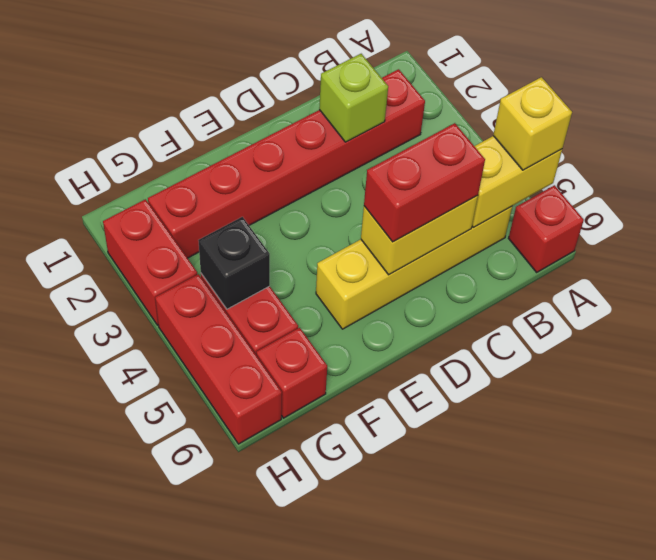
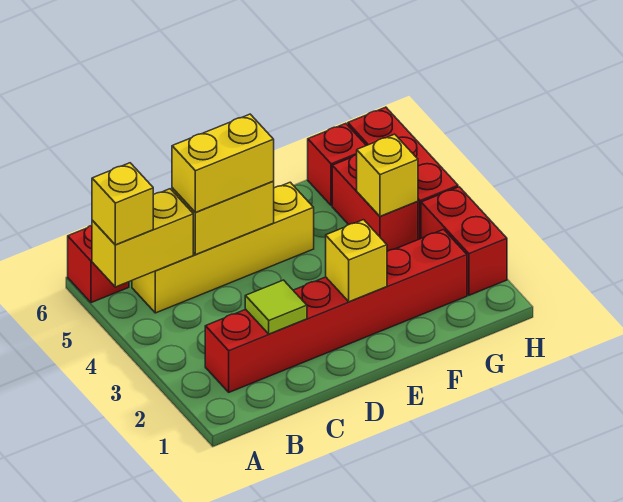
lime 1x1 brick [319,54,388,142] -> lime 1x1 tile [245,280,307,334]
red 1x2 brick [364,123,485,242] -> yellow 1x2 brick [172,114,274,212]
none -> yellow 1x1 brick [326,220,387,302]
black 1x1 brick [198,217,270,309] -> yellow 1x1 brick [357,134,418,216]

